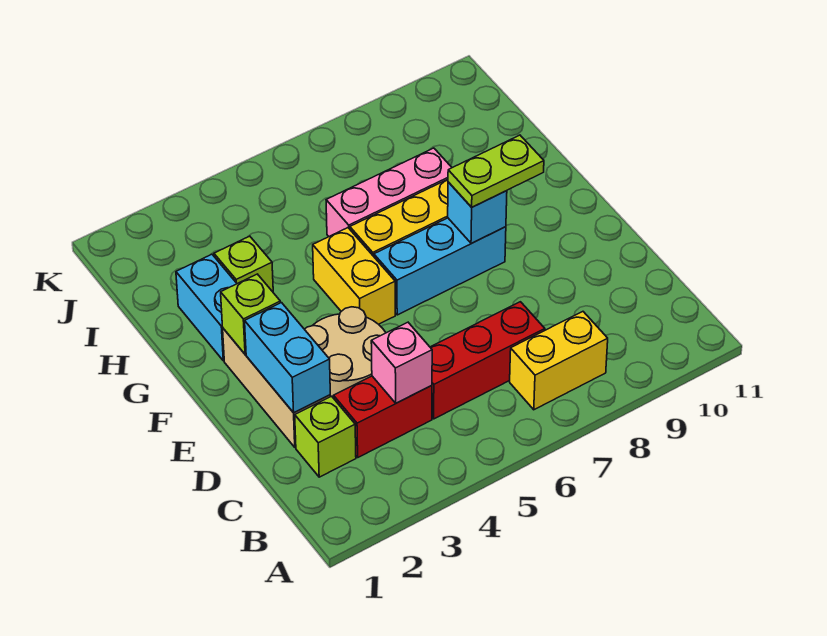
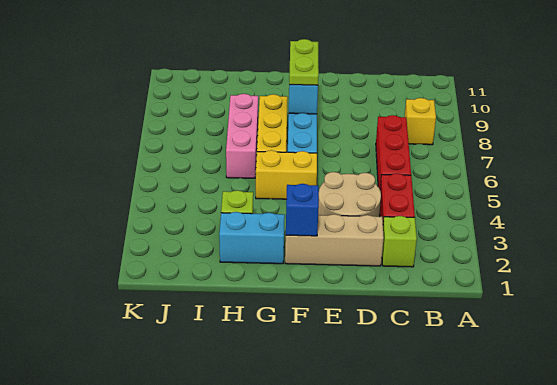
yellow 1x2 brick [510,312,608,410] -> yellow 1x1 brick [405,98,436,145]
pink 1x1 brick [371,322,432,403] -> none
cyan 1x2 brick [245,303,330,413] -> none
lime 1x1 brick [221,274,280,354] -> blue 1x1 brick [286,184,319,236]

